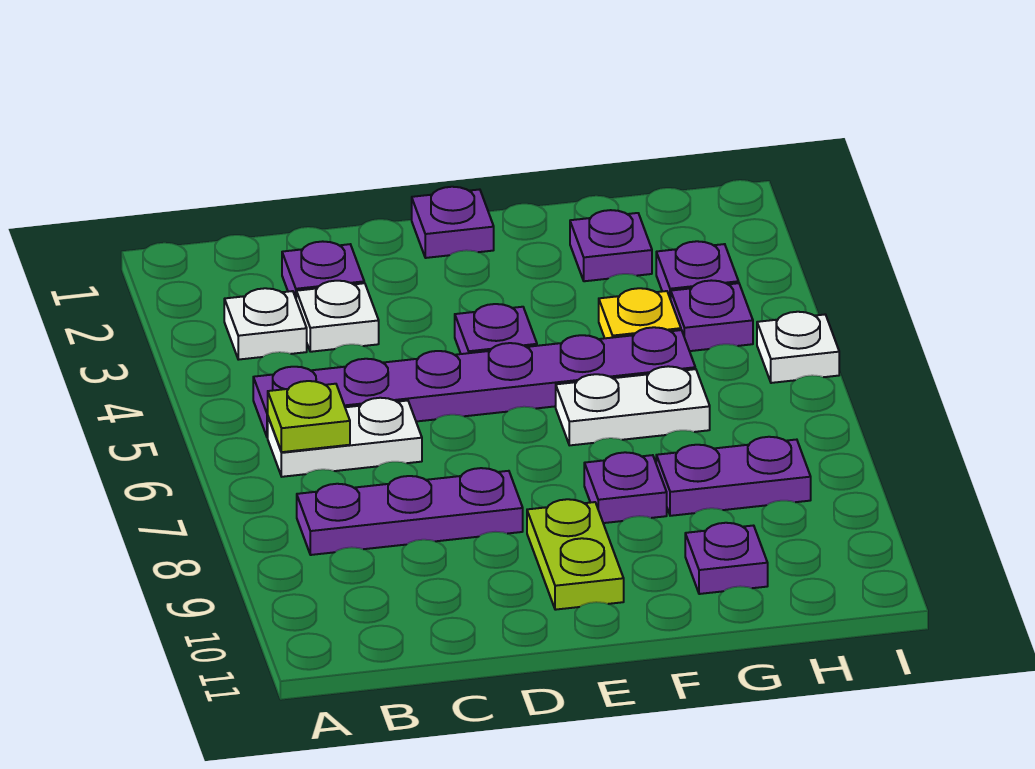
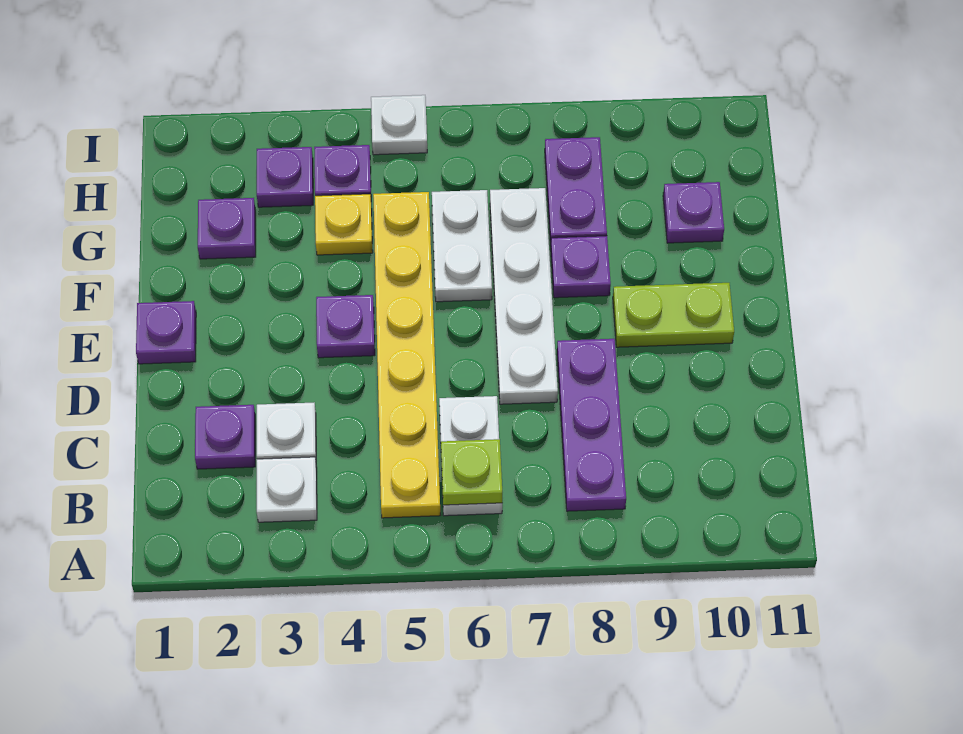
purple 1x6 plate [253,327,695,438] -> yellow 1x6 plate [373,192,440,518]
none -> white 1x4 plate [490,188,558,404]

